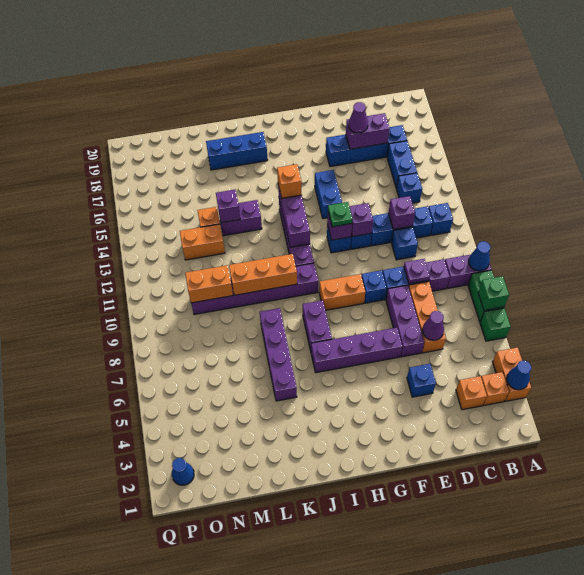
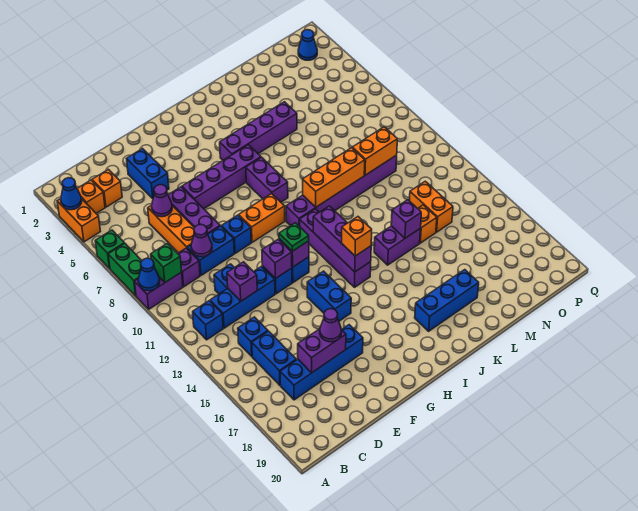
green 1x1 brick [478,276,509,311] -> green 1x1 brick moved to [151,243,182,282]
purple 1x1 plate [404,259,430,284] -> purple 1x1 cone [191,225,212,257]
blue 1x1 brick [407,364,436,397] -> blue 1x2 brick [127,149,169,199]
purple 1x4 brick [260,308,297,401] -> purple 1x4 brick turned to [220,102,297,160]
orange 1x2 brick [180,224,225,260] -> orange 1x2 brick turned to [409,181,453,232]

